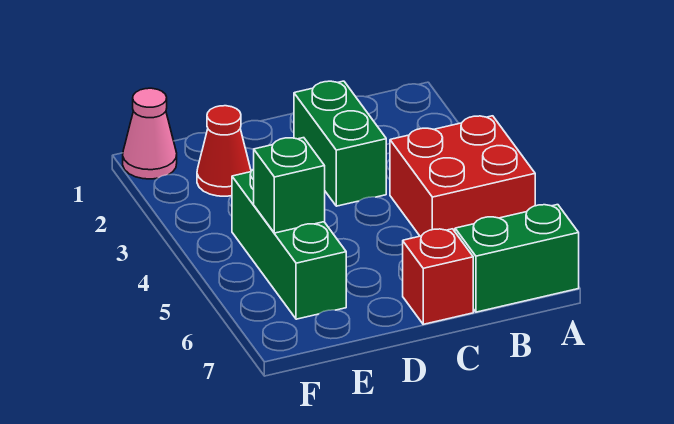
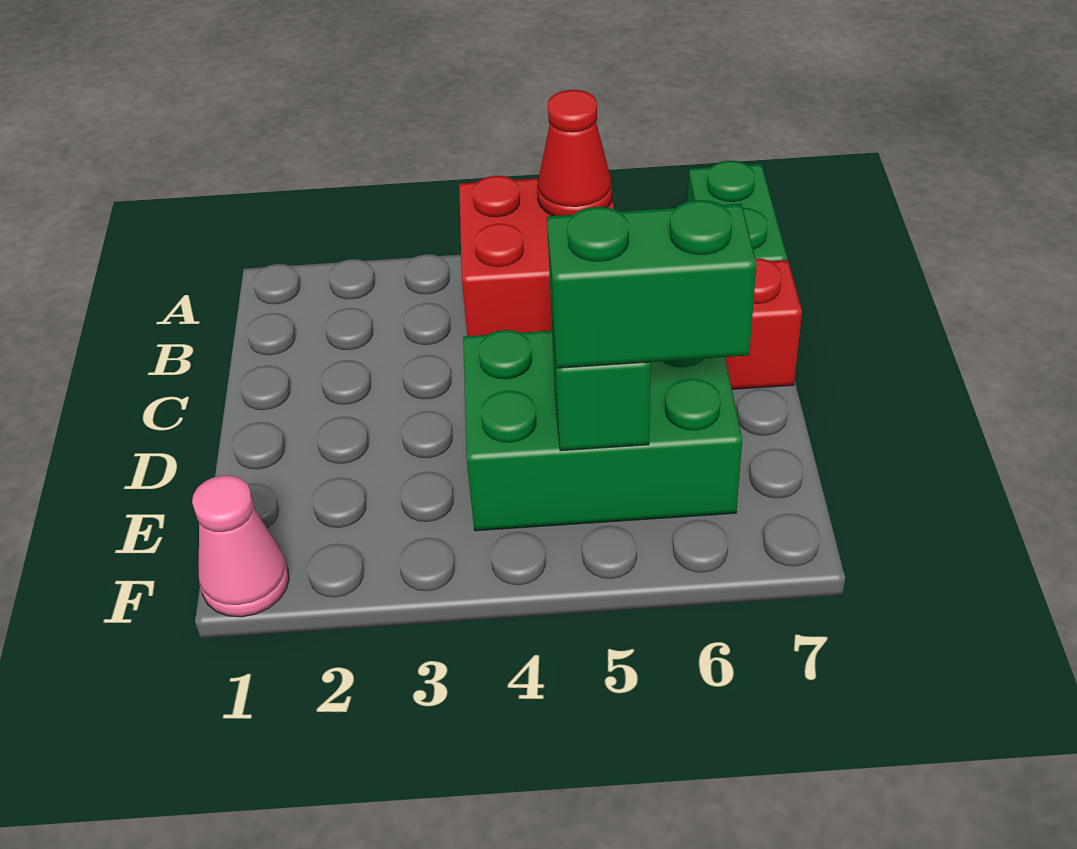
green 1x2 brick [294,81,386,206] -> green 1x2 brick moved to [547,200,757,368]
red 1x1 cone [197,106,251,196] -> red 1x1 cone moved to [537,90,612,216]
green 1x3 brick [232,169,346,319] -> green 2x3 brick [463,330,742,531]

